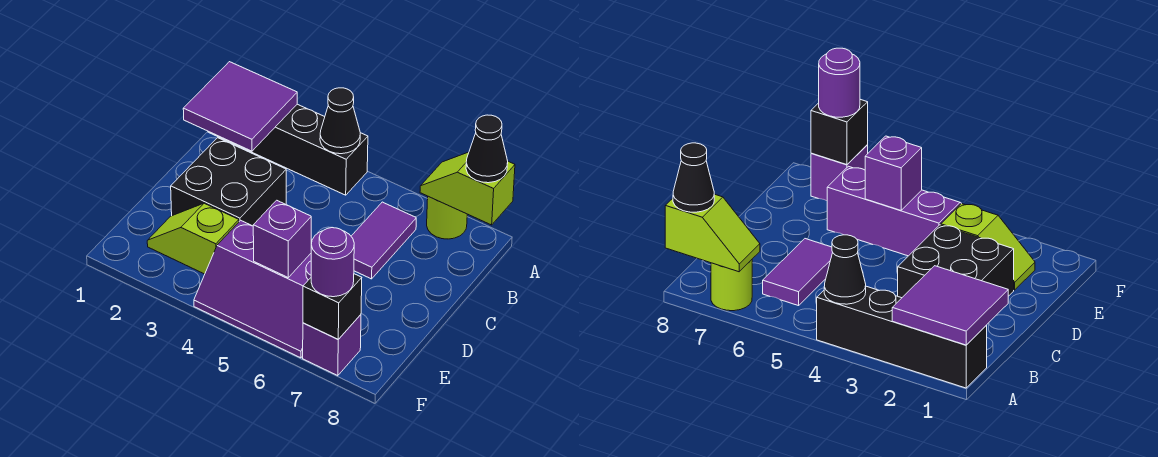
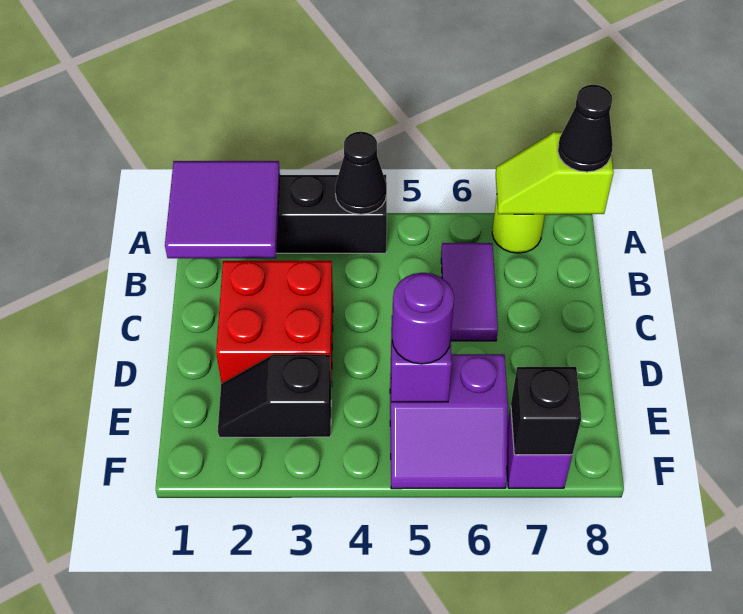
black 2x2 brick [171,138,286,226] -> red 2x2 brick [216,261,333,387]
lime 1x2 slope [147,203,239,274] -> black 1x2 slope [218,355,331,437]
purple 2x3 slope [194,220,311,358] -> purple 2x2 slope [390,354,508,489]
purple 1x1 round brick [311,228,354,297] -> purple 1x1 round brick moved to [392,273,454,364]

